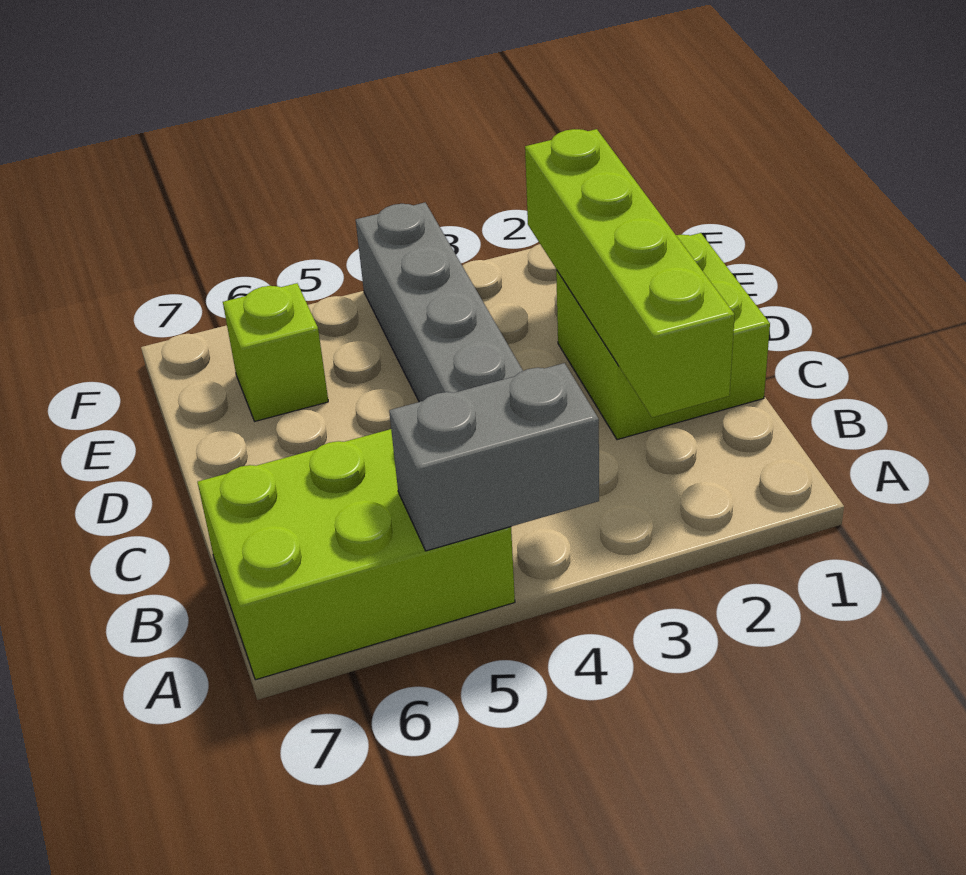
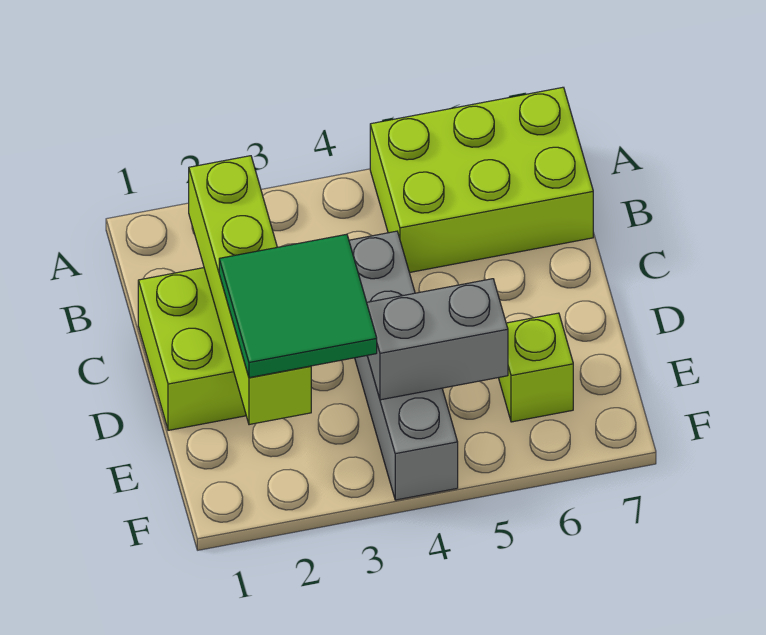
grey 1x2 brick [389,363,599,551] -> grey 1x2 brick moved to [367,279,508,400]
none -> green 2x2 tile [219,234,377,378]

